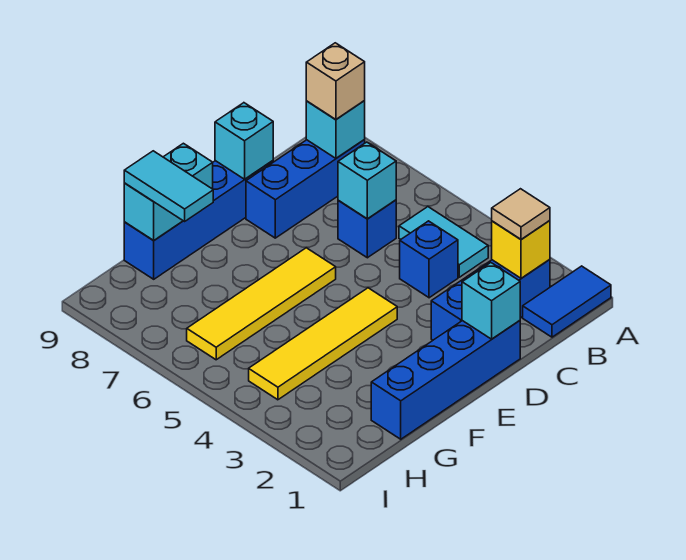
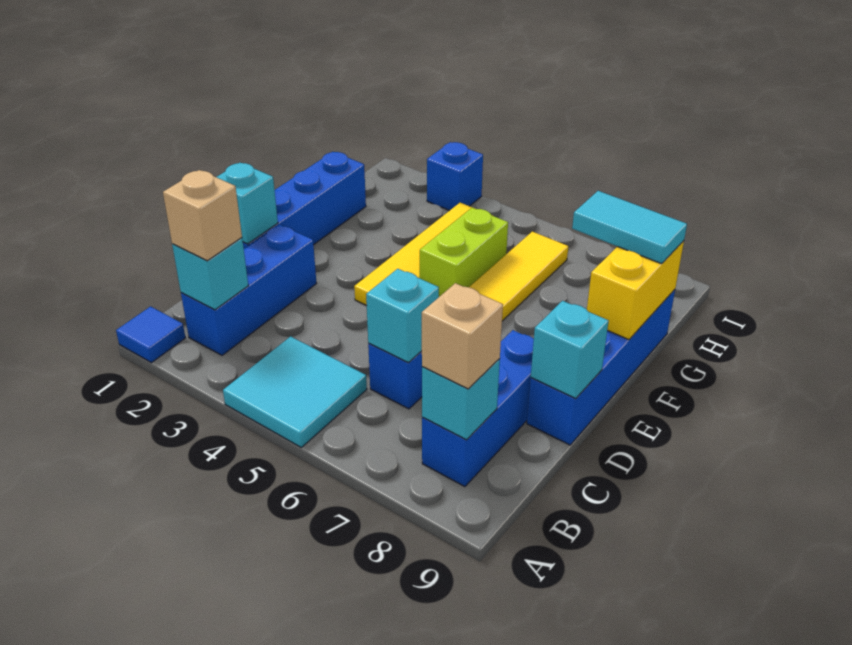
blue 1x2 tile [523,266,611,337] -> blue 1x1 tile [116,306,185,363]
yellow 1x1 brick [492,221,550,278] -> cyan 1x1 brick [172,238,248,310]
tan 1x1 tile [492,189,550,239] -> tan 1x1 brick [163,170,242,261]
cyan 1x2 tile [399,207,488,277] -> cyan 2x2 tile [223,336,367,447]
blue 1x1 brick [400,221,458,298] -> blue 1x1 brick moved to [427,142,483,211]
none -> lime 1x2 brick [420,208,508,297]
cyan 1x2 brick [124,143,213,240] -> yellow 1x2 brick [587,241,684,340]

